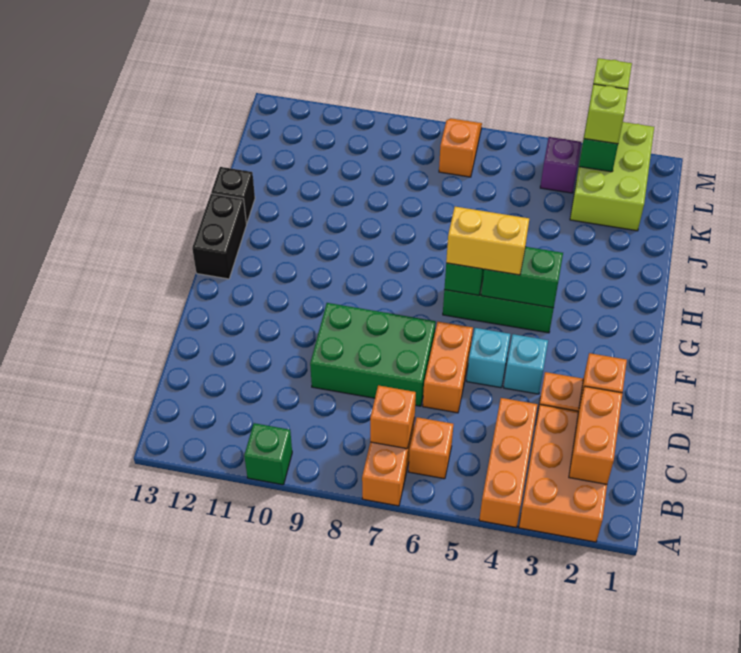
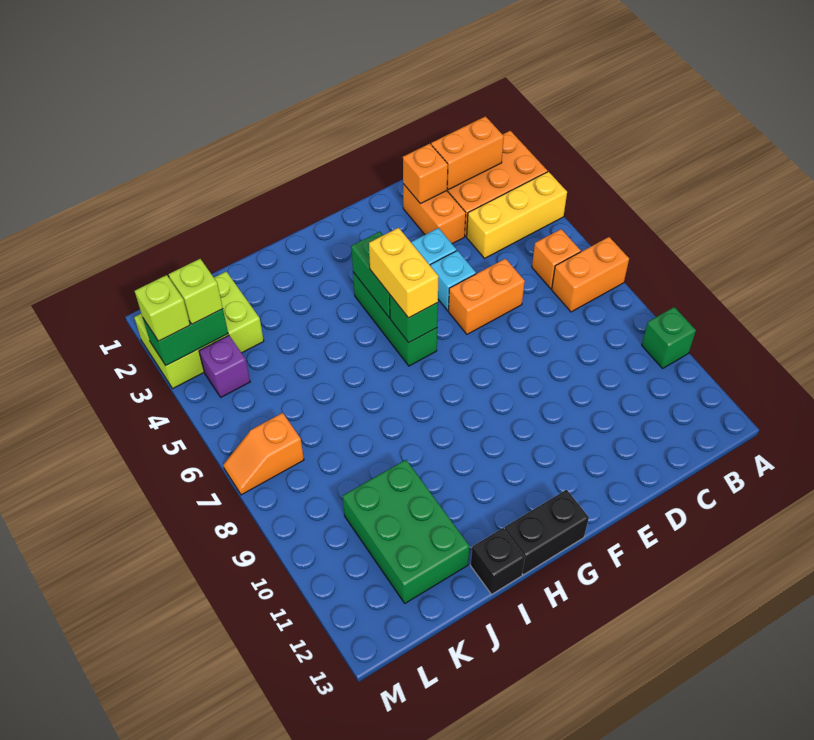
orange 1x3 brick [479,398,538,528] -> yellow 1x3 brick [467,172,567,258]
orange 1x1 brick [370,385,416,449] -> none
green 2x3 brick [310,303,436,406] -> green 2x3 brick moved to [343,460,470,603]

